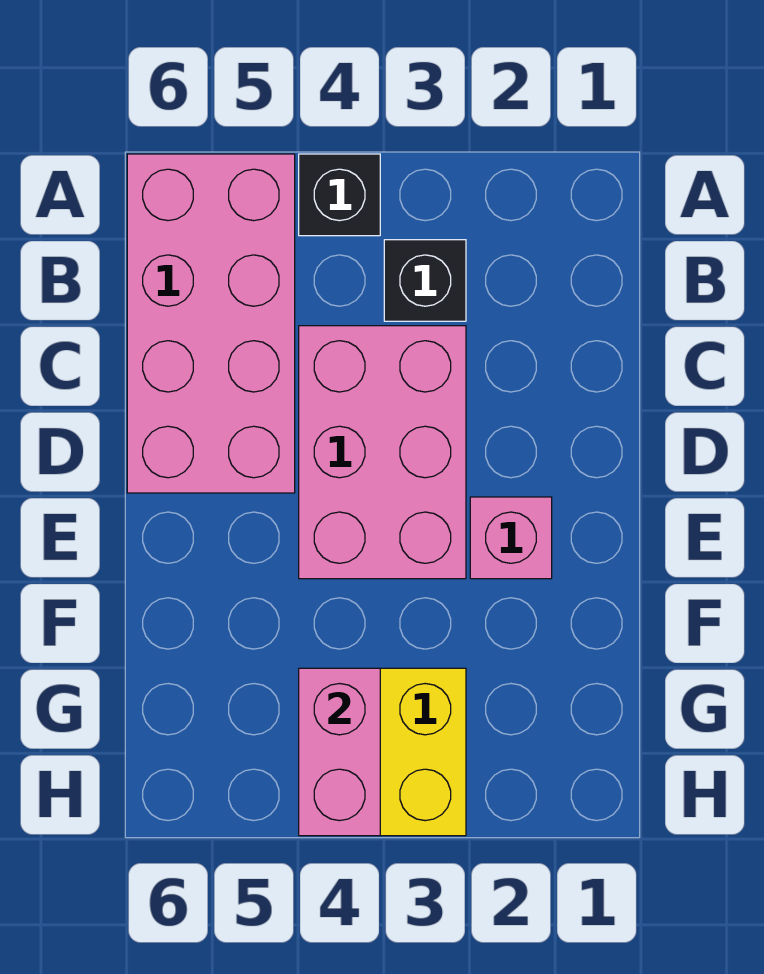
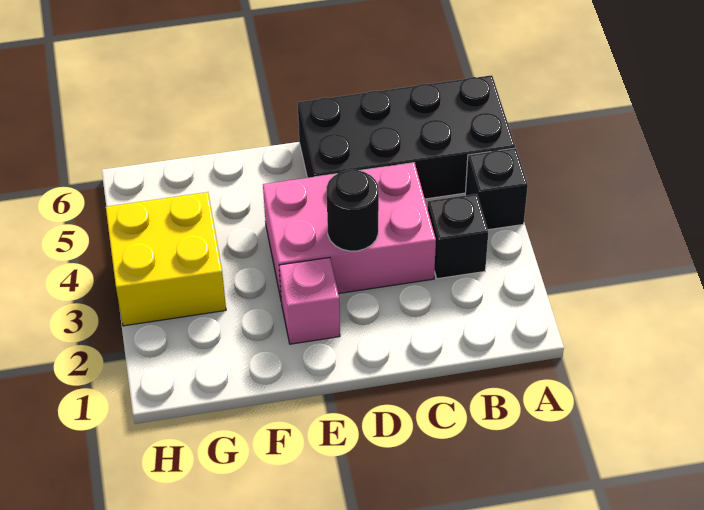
pink 2x4 brick [127,154,295,493] -> black 2x4 brick [298,75,515,199]
none -> black 1x1 round brick [326,169,379,251]
pink 1x2 brick [299,668,380,836] -> none

